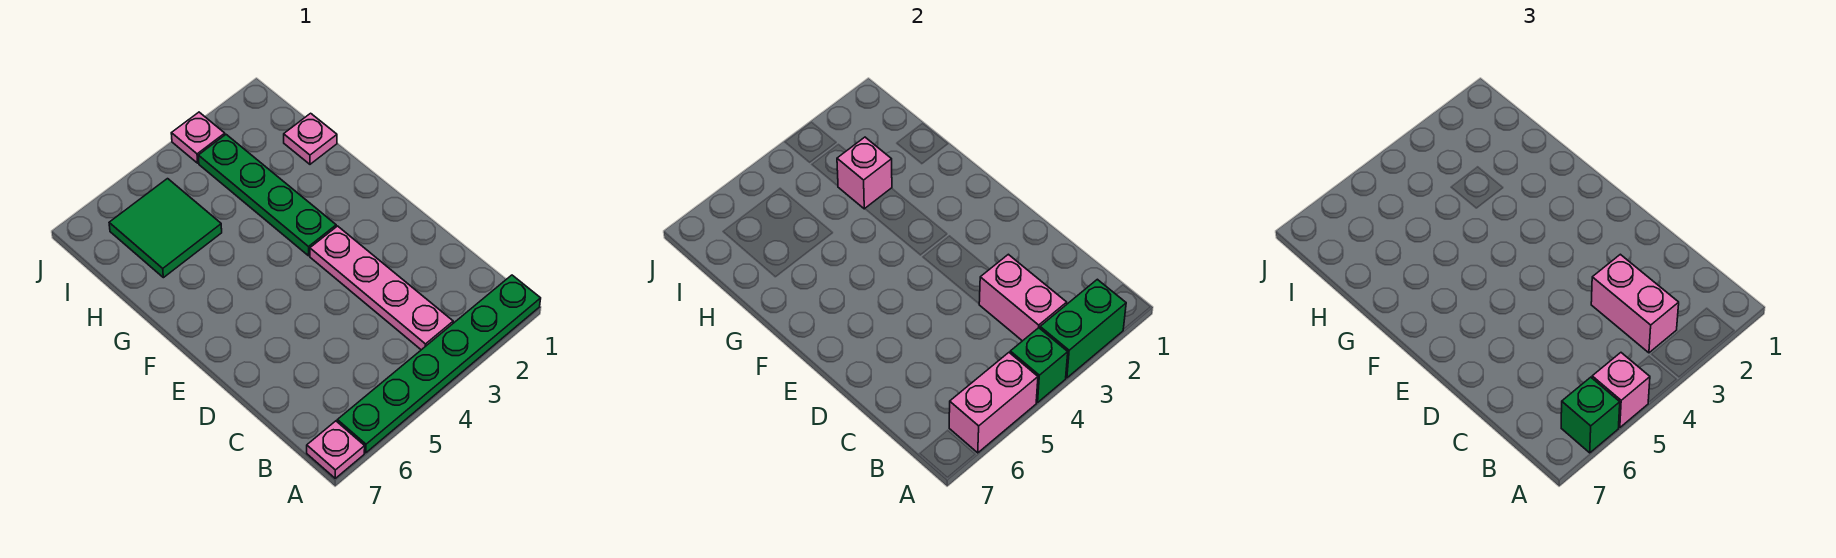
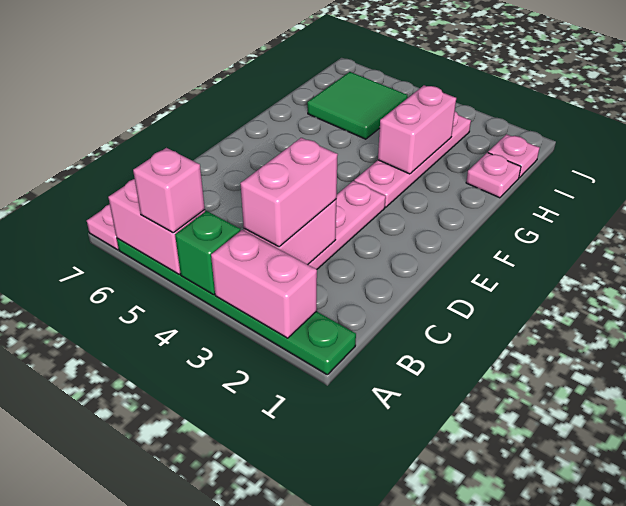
green 1x2 brick [1040,279,1126,378] -> pink 1x2 brick [211,230,317,338]
green 1x1 brick [1561,377,1620,453] -> none
green 1x4 plate [198,135,336,256] -> pink 1x4 plate [354,112,471,207]
pink 1x1 brick [837,137,892,209] -> pink 1x2 brick [378,85,456,174]
pink 1x1 plate [171,112,225,163] -> pink 1x1 plate moved to [488,134,540,178]

